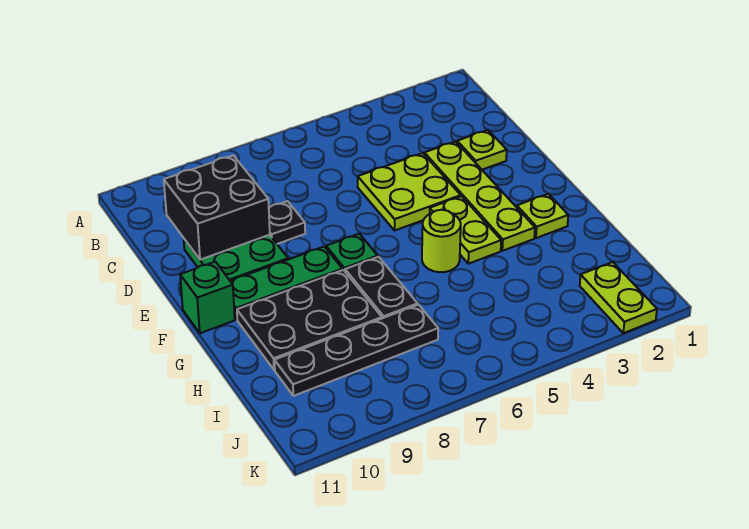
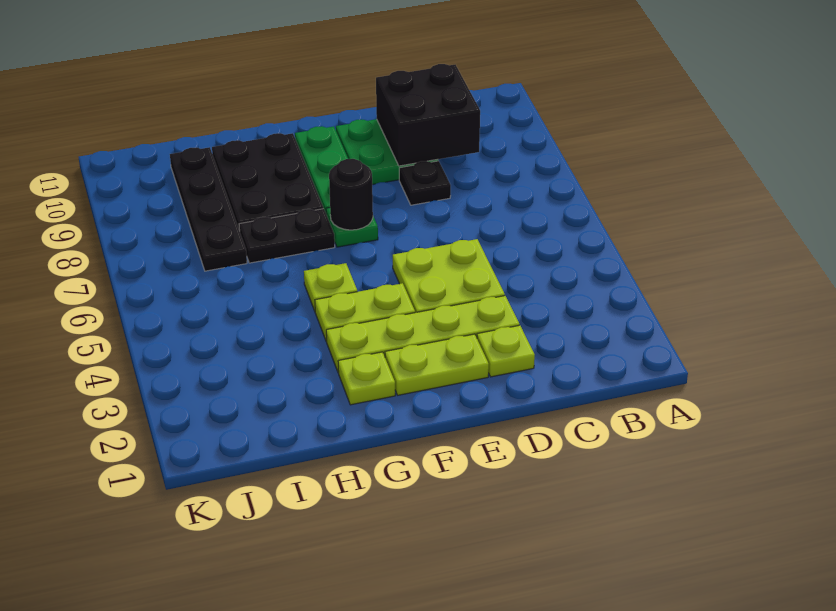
none -> black 1x1 round brick [329,159,373,230]
green 1x1 brick [180,262,235,333] -> none
lime 1x1 round brick [422,210,461,272] -> lime 1x1 plate [304,263,357,311]
lime 1x2 plate [580,262,657,333] -> lime 1x2 plate moved to [385,334,489,395]

